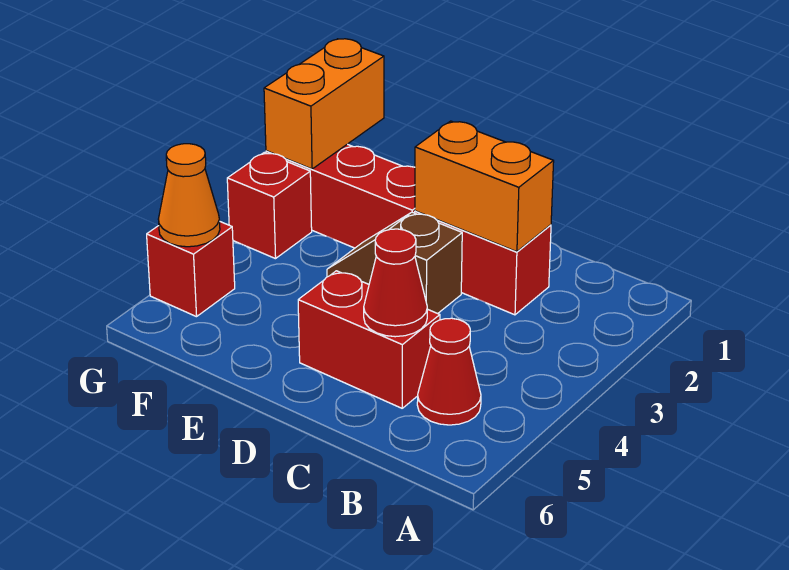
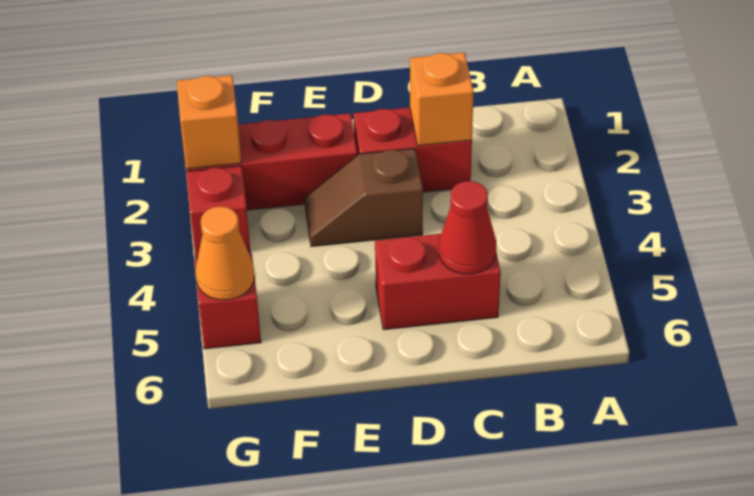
red 1x1 cone [417,318,481,425] -> none
orange 1x2 brick [415,121,554,252] -> orange 1x1 brick [410,53,474,146]
orange 1x2 brick [264,39,384,169] -> orange 1x1 brick [177,75,241,169]

